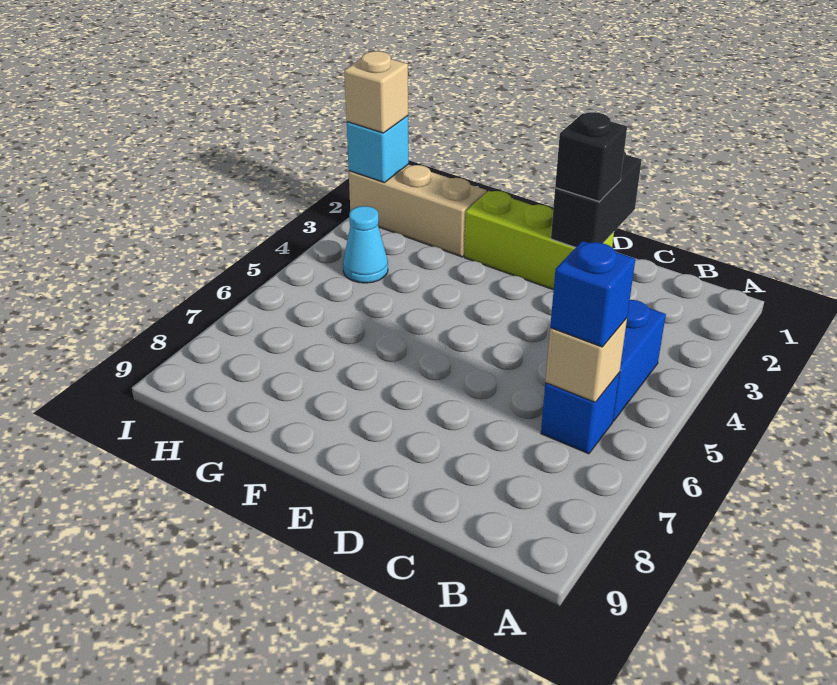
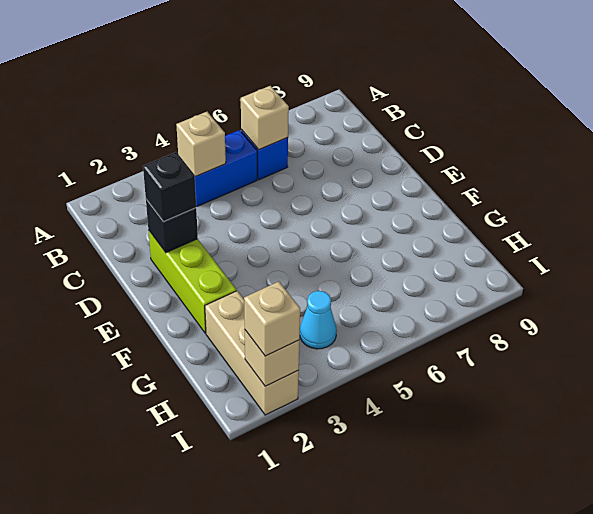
none -> tan 1x1 brick [176,112,226,177]
blue 1x1 brick [550,241,635,347] -> none
black 1x2 brick [551,151,642,247] -> black 1x1 brick [146,199,198,253]
cyan 1x1 brick [347,116,409,183] -> tan 1x1 brick [245,330,299,386]

